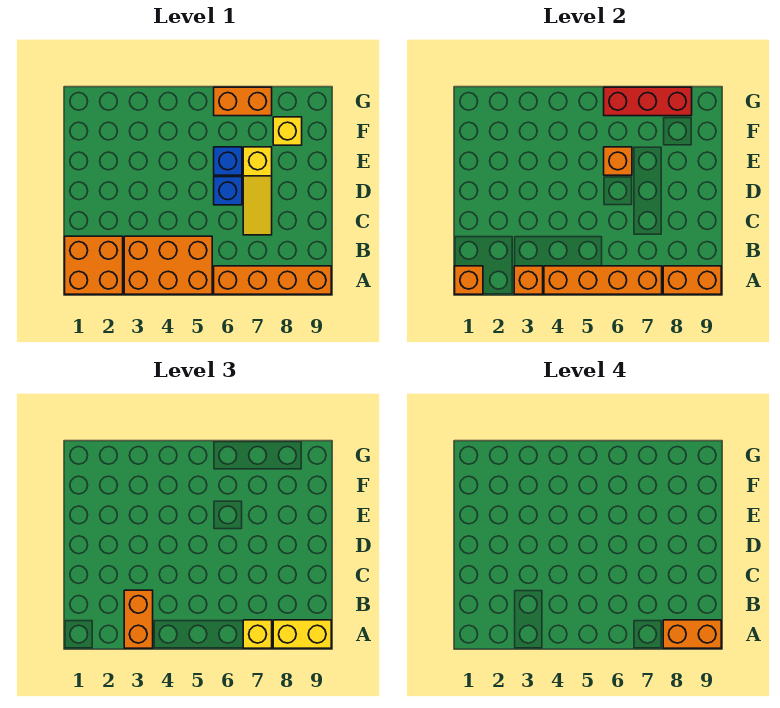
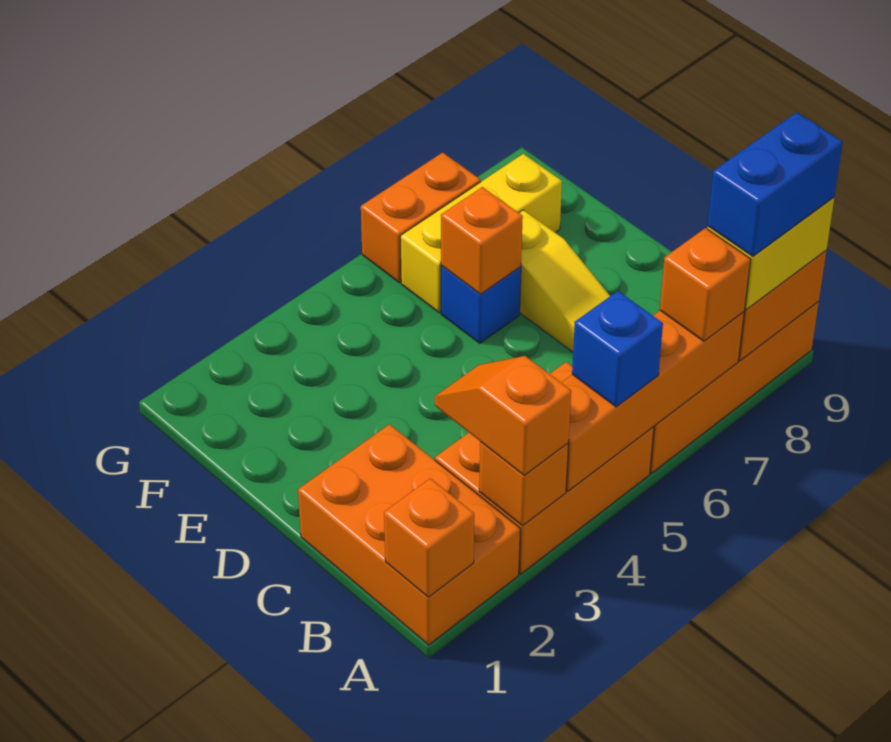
orange 2x2 brick [65,236,123,294] -> orange 2x3 brick [298,424,520,645]
orange 1x2 brick [124,590,153,648] -> orange 1x2 slope [435,356,571,476]
yellow 1x1 brick [243,620,272,648] -> orange 1x1 brick [660,228,751,341]
orange 1x2 brick [663,620,721,648] -> blue 1x2 brick [708,112,843,257]
blue 1x1 brick [214,177,242,205] -> blue 1x1 brick moved to [572,291,663,407]
yellow 1x1 brick [273,117,302,145] -> yellow 1x3 brick [400,154,562,313]
red 1x3 brick [604,87,692,116] -> none

